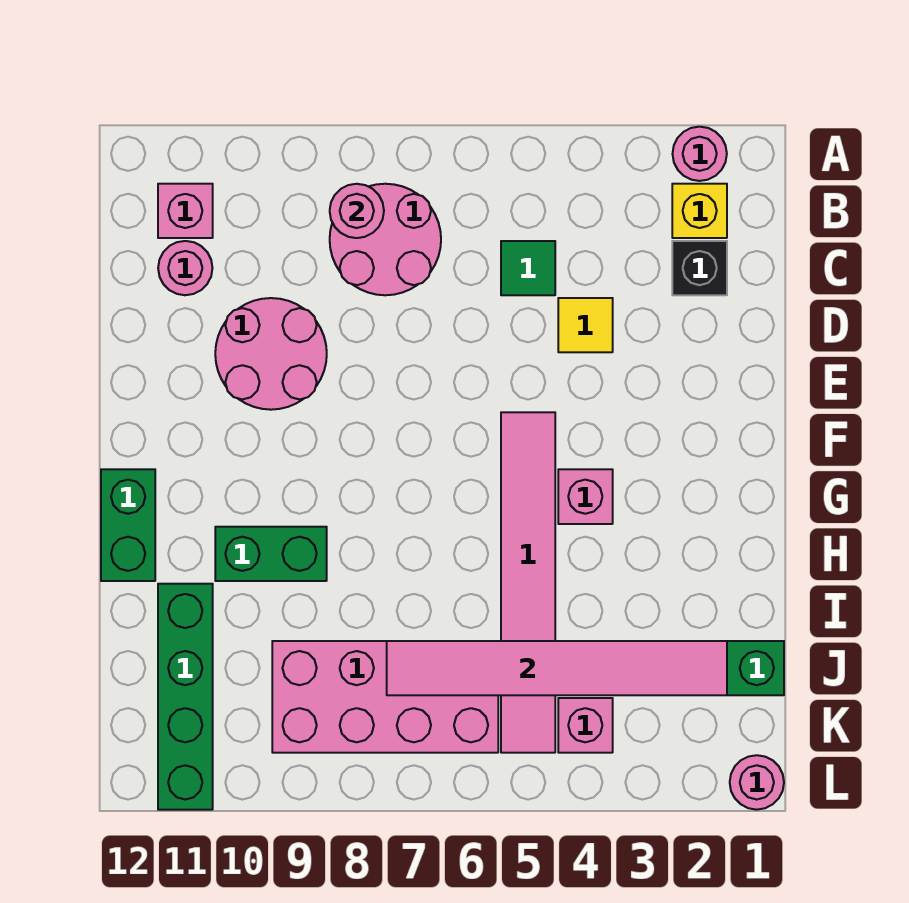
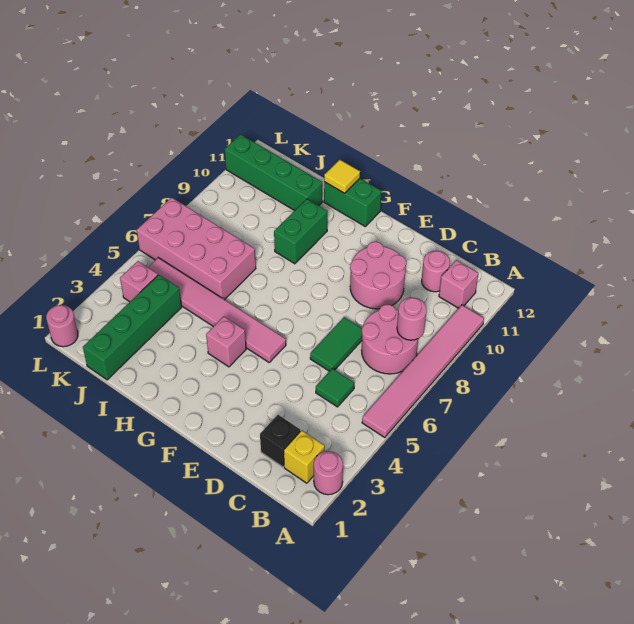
yellow 1x1 tile [558,298,613,352] -> yellow 1x1 tile moved to [324,160,360,193]
none -> green 1x2 tile [310,317,362,371]
pink 1x6 tile [387,641,727,695] -> pink 1x6 tile moved to [362,305,484,437]
pink 2x4 brick [272,641,498,753] -> pink 2x4 brick turned to [137,198,256,300]

